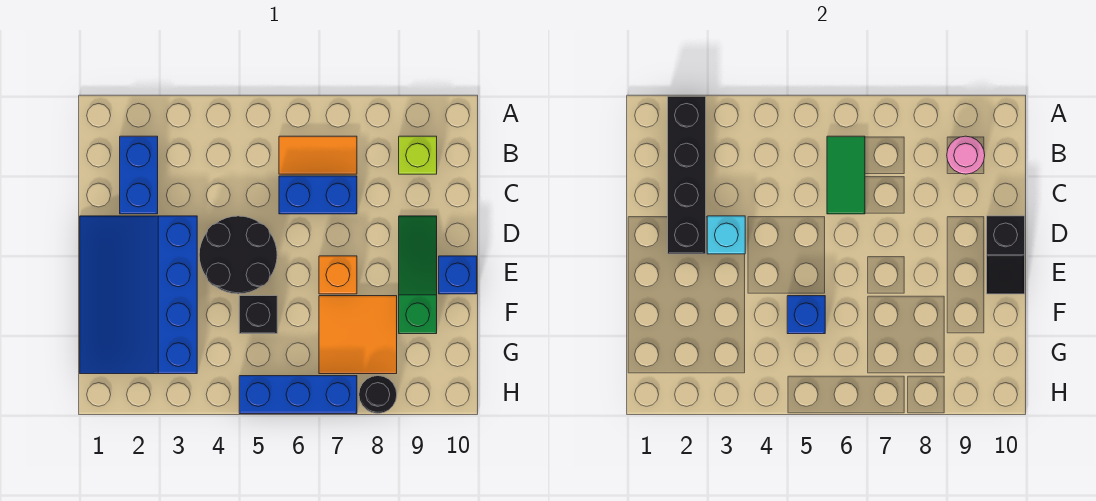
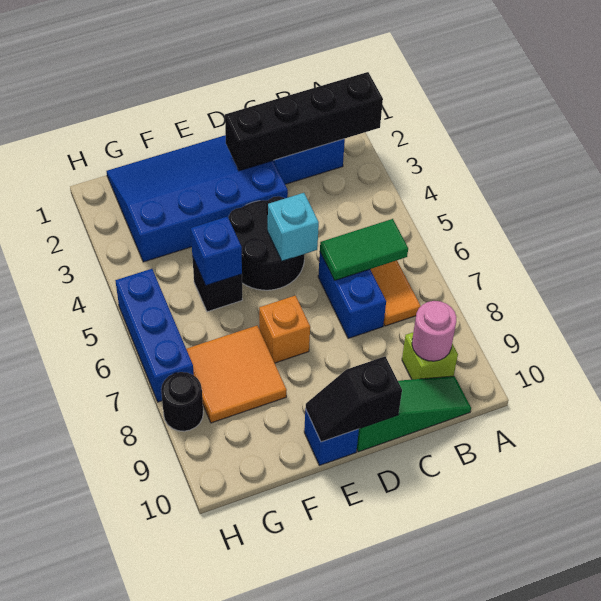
cyan 1x1 brick [707,216,745,254] -> cyan 1x1 brick moved to [268,193,319,261]
green 1x3 slope [399,216,437,334] -> green 1x3 slope moved to [357,376,471,452]

